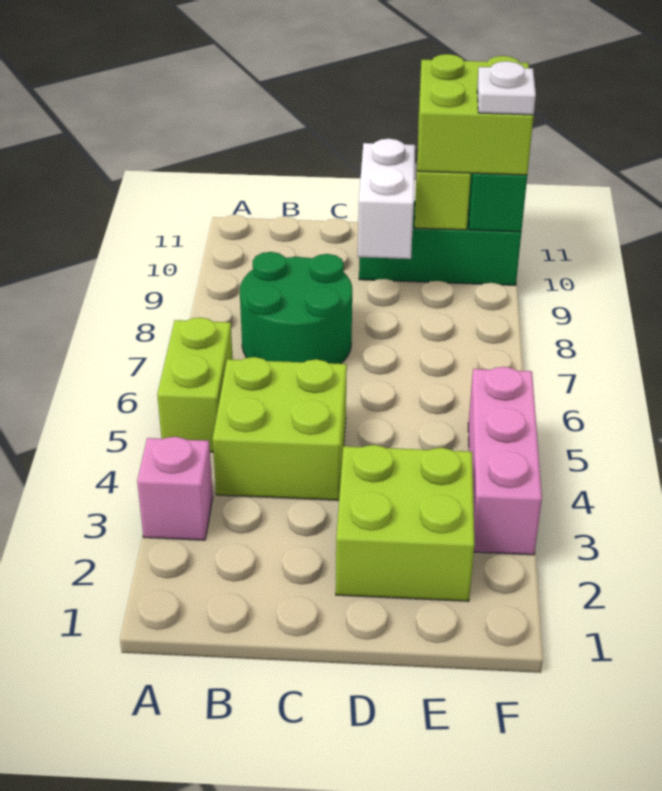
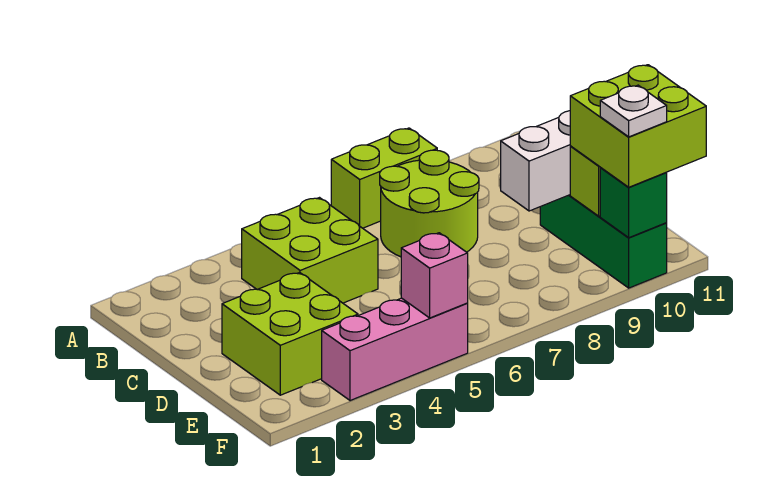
pink 1x1 brick [137,437,213,540] -> pink 1x1 brick moved to [401,233,468,318]
lime 1x2 brick [157,317,233,452] -> lime 1x2 brick moved to [331,128,437,228]
green 2x2 round brick [240,252,352,364] -> lime 2x2 round brick [380,150,479,257]

